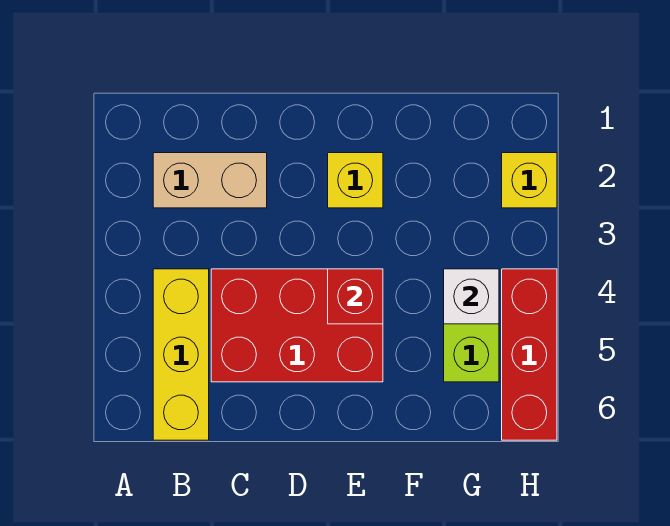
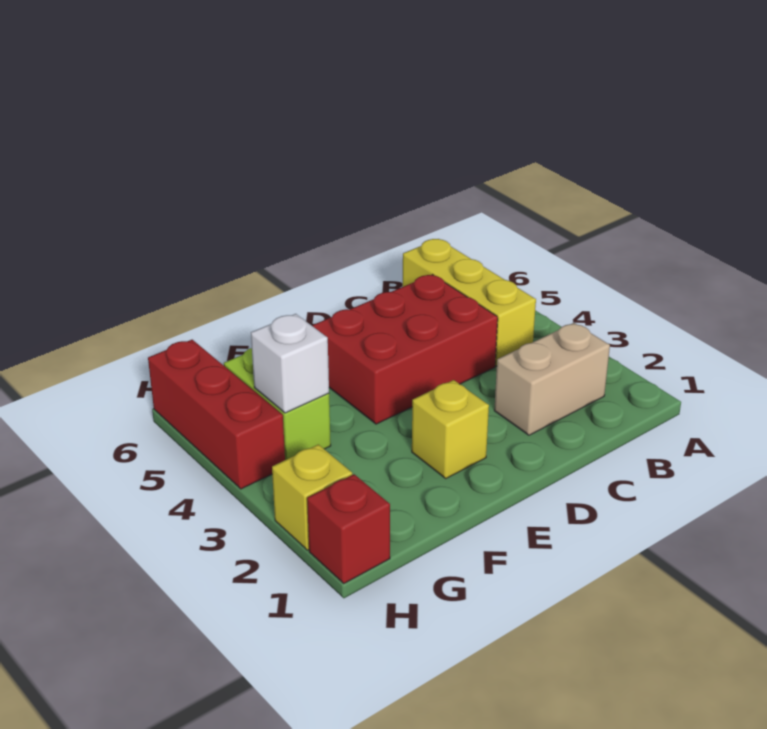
red 1x1 brick [328,269,383,324] -> red 1x1 brick moved to [307,474,390,583]

